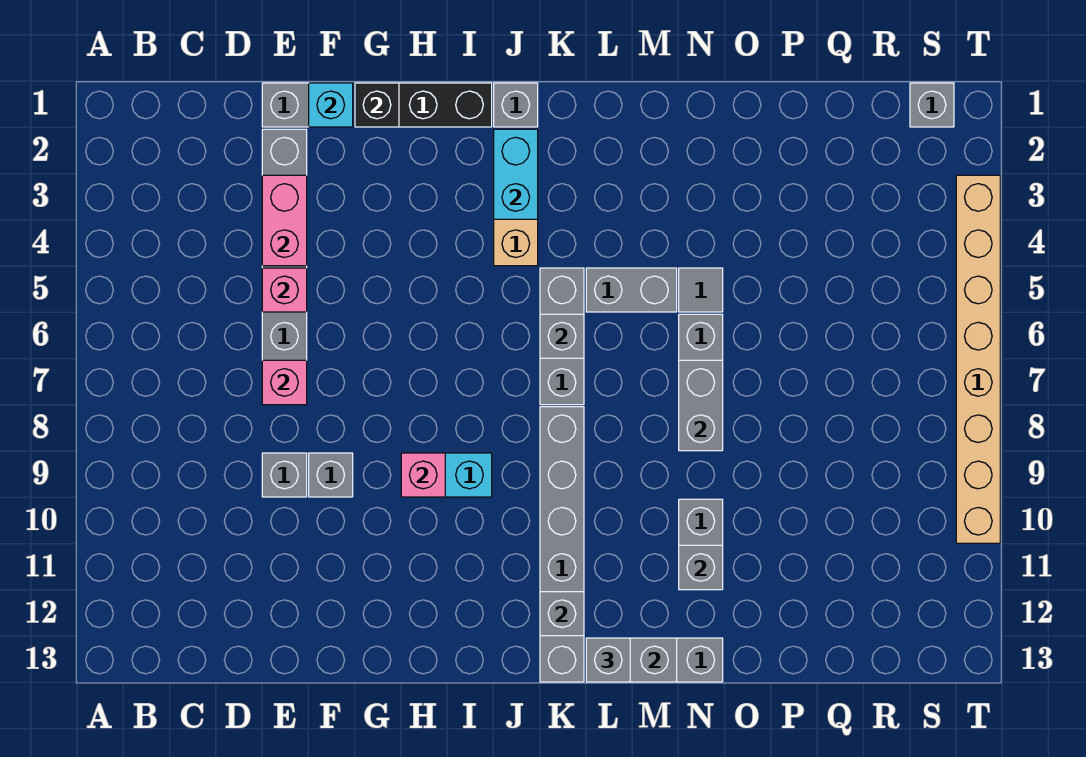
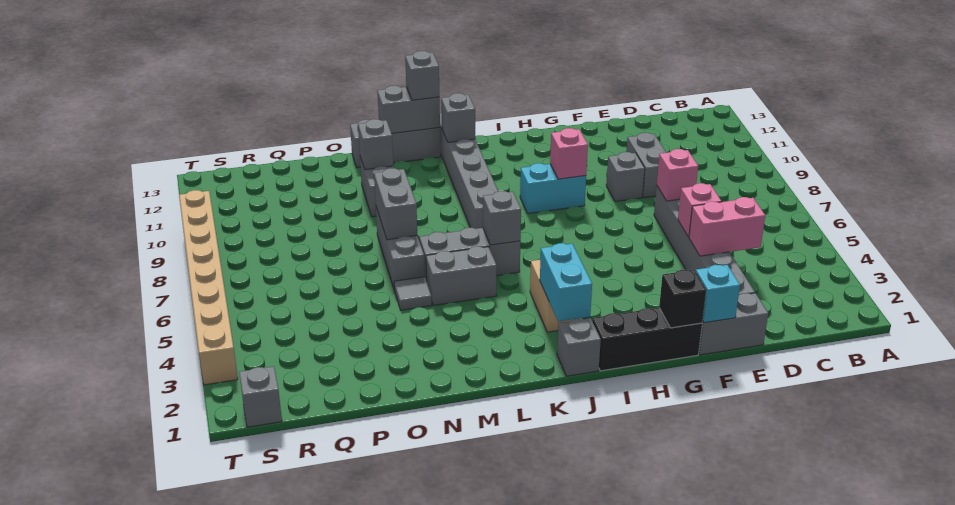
pink 1x2 brick [262,175,307,266] -> pink 1x2 brick turned to [689,197,765,256]
grey 1x1 brick [262,453,307,497] -> grey 1x2 brick [626,133,666,198]
grey 1x3 brick [540,268,584,405] -> grey 1x3 brick turned to [419,228,520,281]

